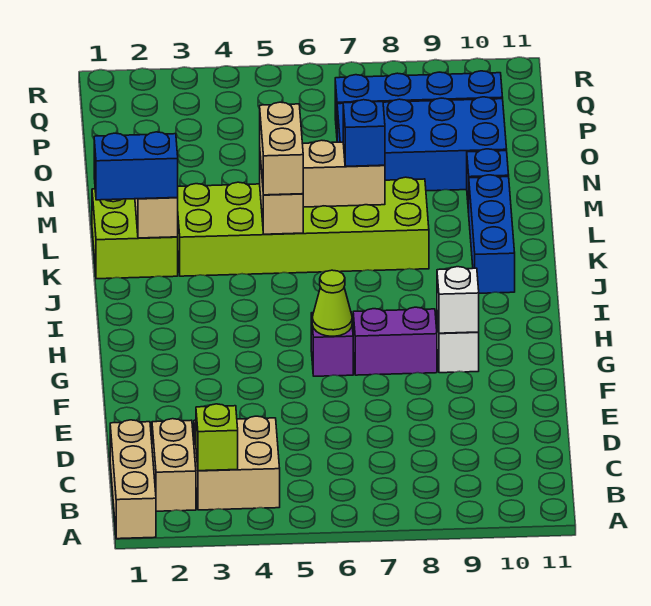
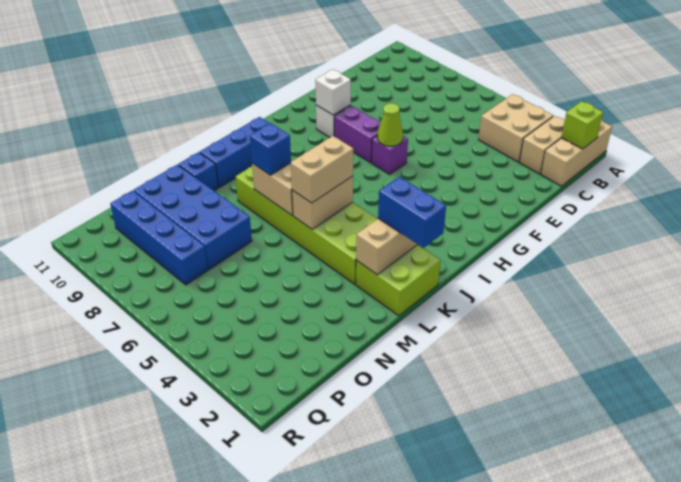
lime 1x1 brick [196,404,238,471] -> lime 1x1 brick moved to [561,101,603,149]

